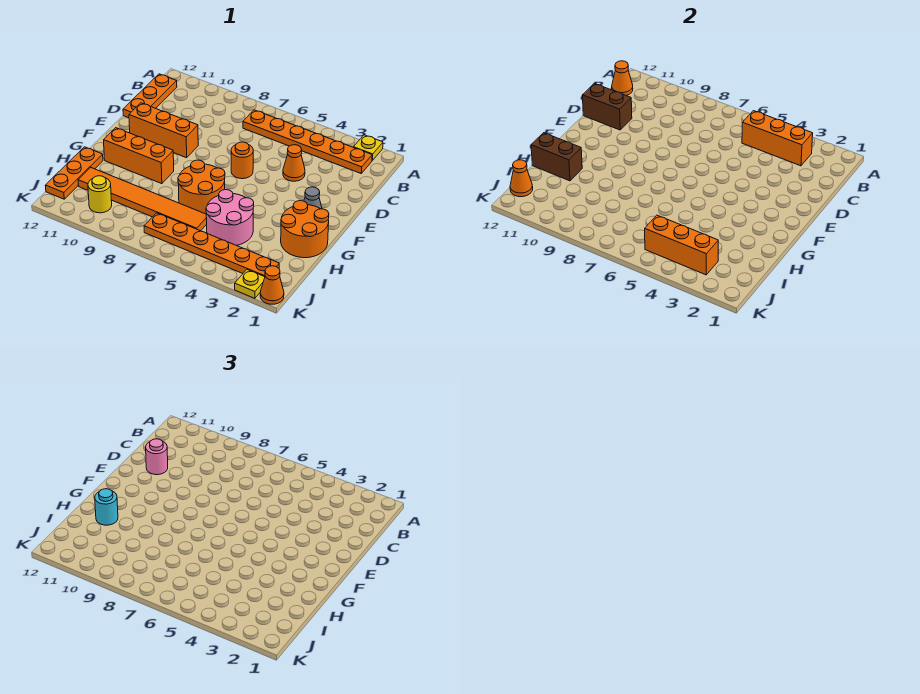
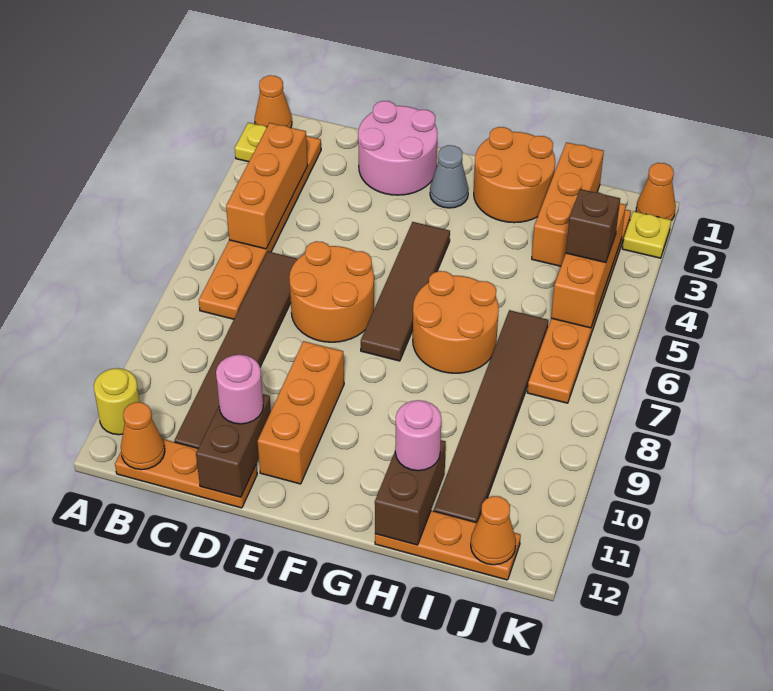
none -> brown 1x6 tile [174,251,297,448]
orange 1x1 cone [283,145,305,181] -> orange 1x1 cone moved to [255,75,292,128]
orange 1x1 round brick [231,142,253,179] -> orange 2x2 round brick [289,241,374,342]
none -> brown 1x4 tile [361,222,450,361]
orange 1x3 brick [104,128,174,184] -> orange 1x3 brick moved to [532,142,604,266]
pink 2x2 round brick [206,190,254,245] -> pink 2x2 round brick moved to [358,101,437,195]
cyan 1x1 round brick [95,489,118,525] -> pink 1x1 round brick [395,400,441,471]
orange 1x6 tile [78,167,207,231] -> brown 1x6 tile [434,310,549,523]
none -> brown 1x1 brick [566,189,620,263]
yellow 1x1 round brick [88,176,112,213] -> yellow 1x1 round brick moved to [94,368,140,435]

